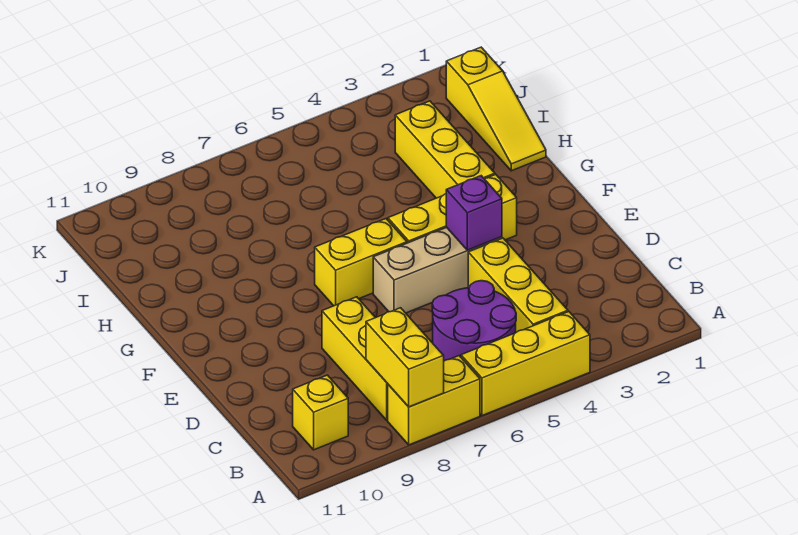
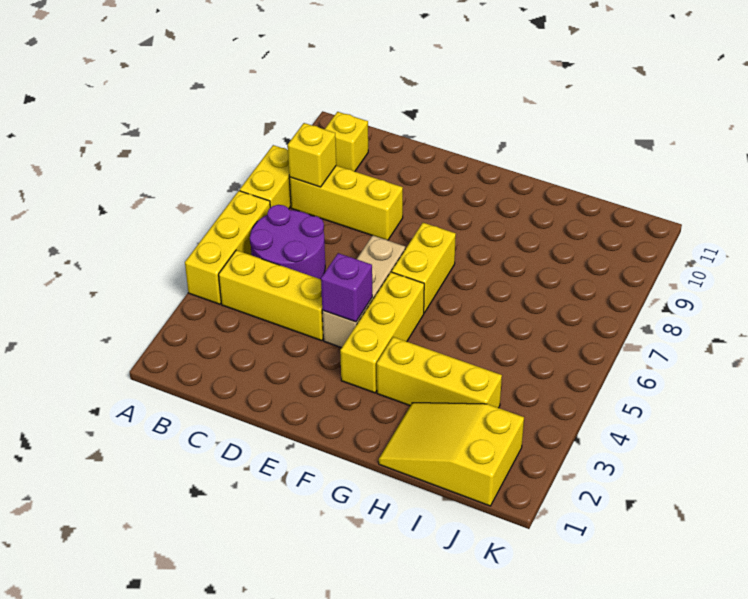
yellow 1x2 brick [366,308,444,407] -> yellow 1x1 brick [288,123,336,187]
yellow 1x3 slope [446,47,546,171] -> yellow 2x3 slope [379,403,524,506]

